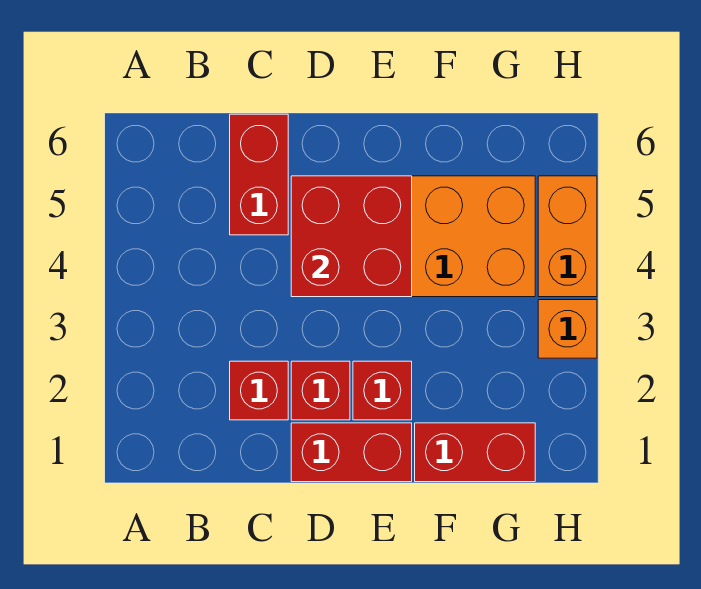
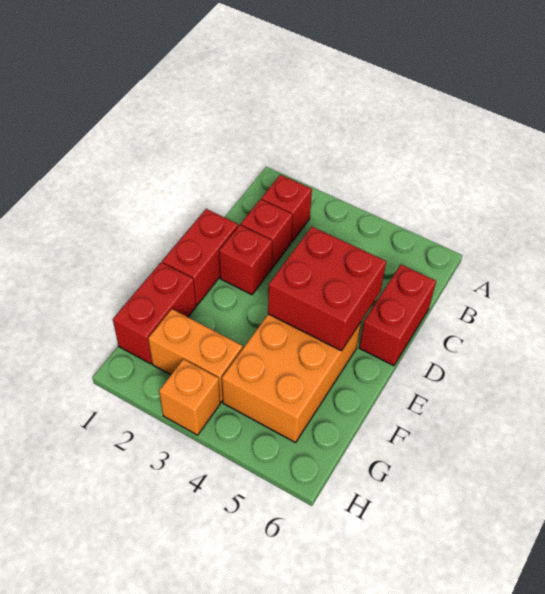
red 1x2 brick [230,114,288,235] -> red 1x2 brick turned to [359,265,436,366]
red 1x1 brick [353,361,412,420] -> red 1x1 brick moved to [261,175,312,242]
orange 1x2 brick [538,176,597,297] -> orange 1x2 brick moved to [148,309,243,402]

